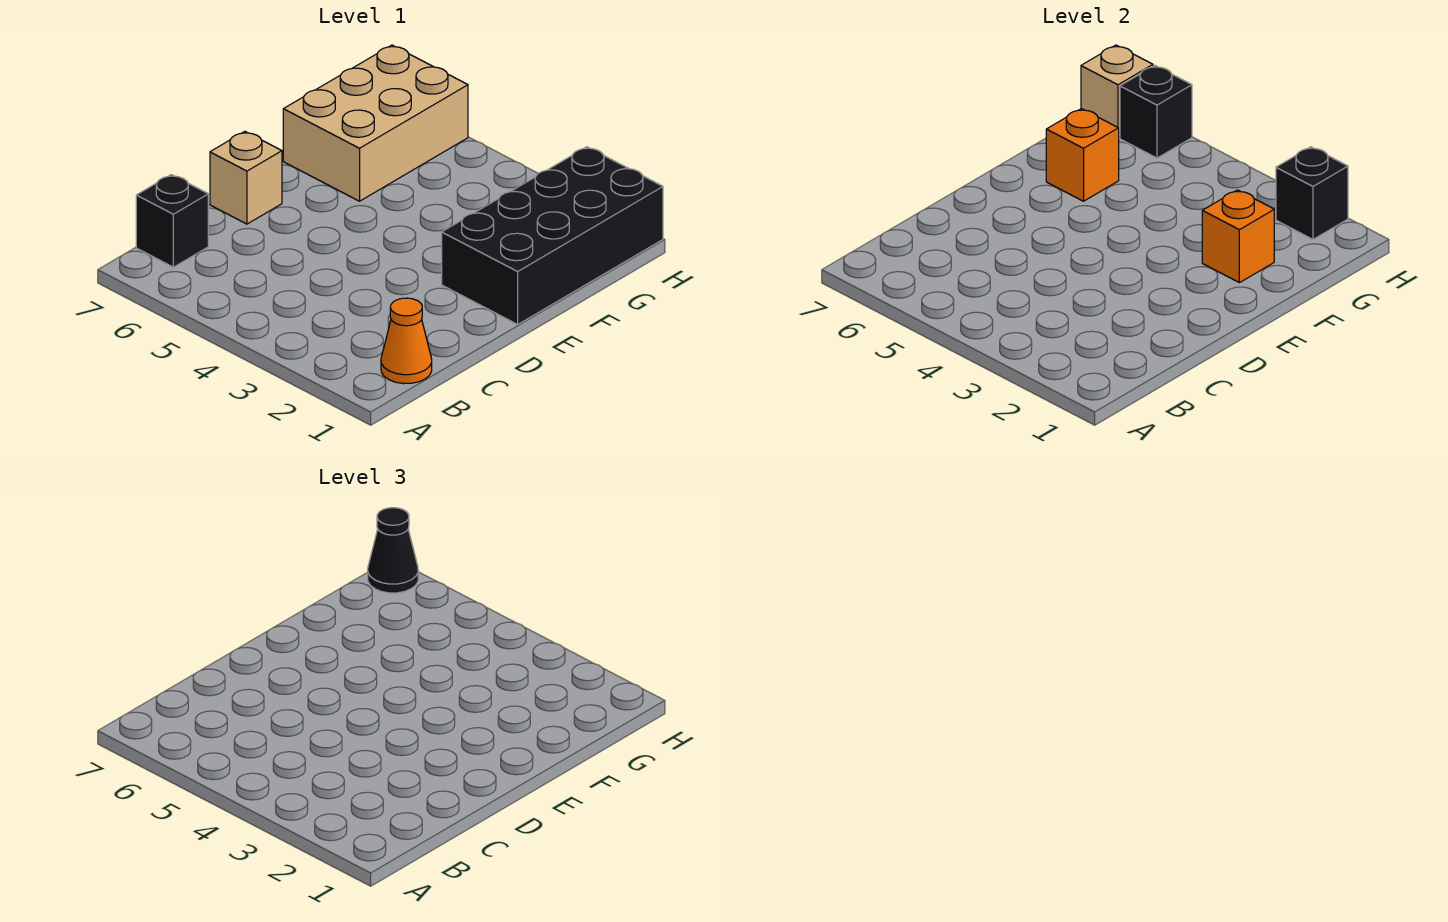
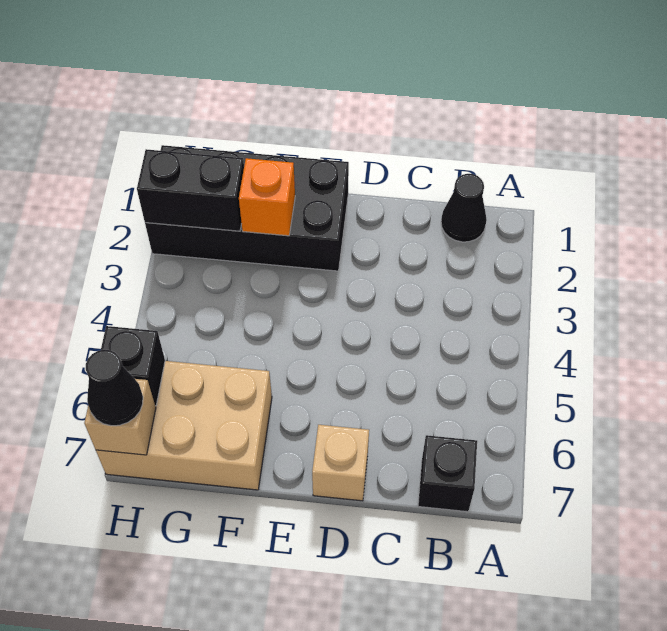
orange 1x1 cone [381,298,432,384] -> black 1x1 cone [441,174,487,242]
orange 1x1 brick [1046,109,1119,201] -> none
black 1x1 brick [1276,147,1348,239] -> black 1x2 brick [137,149,244,231]

